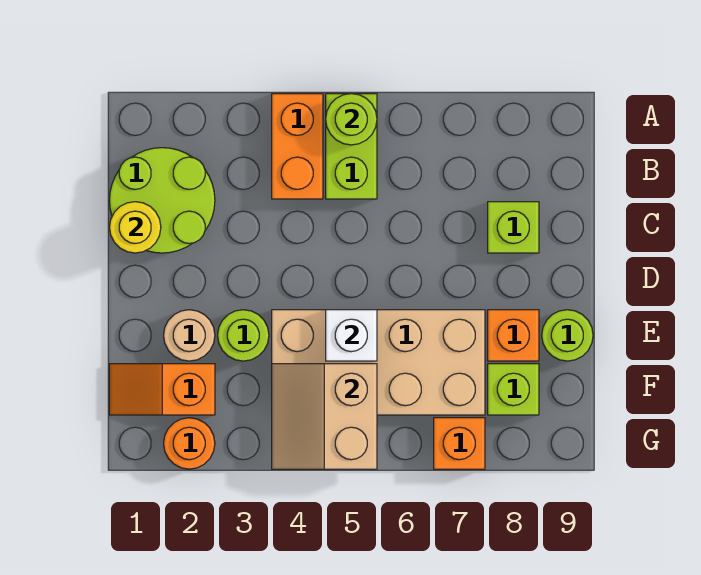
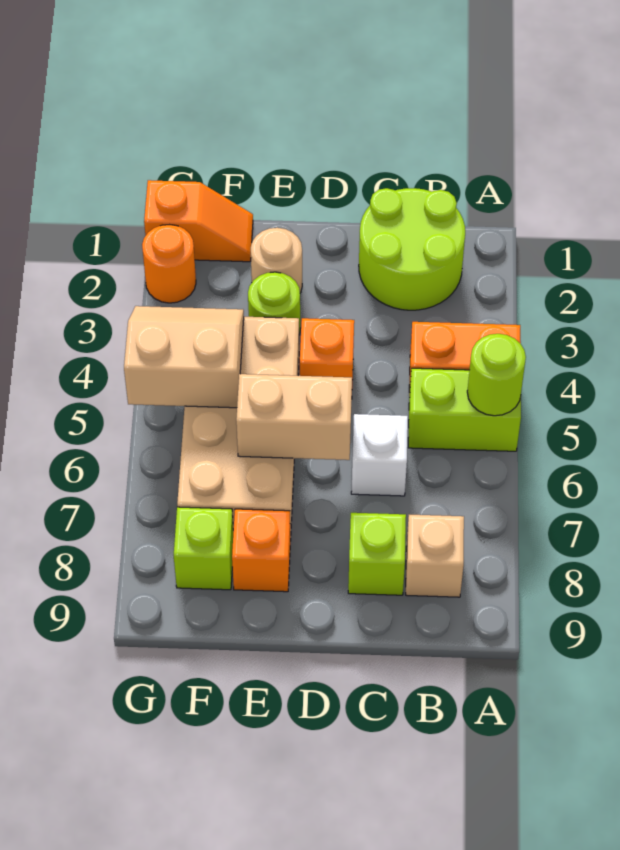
none -> tan 1x1 brick [406,515,464,597]
yellow 1x1 round brick [109,202,161,253] -> none
none -> tan 1x2 brick [236,374,352,460]
white 1x1 brick [326,310,377,361] -> white 1x1 brick moved to [351,414,408,496]
lime 1x1 round brick [542,310,593,361] -> none
orange 1x2 slope [109,364,215,415] -> orange 1x2 slope turned to [144,180,253,262]
orange 1x1 brick [434,418,485,469] -> orange 1x1 brick moved to [300,318,354,380]

